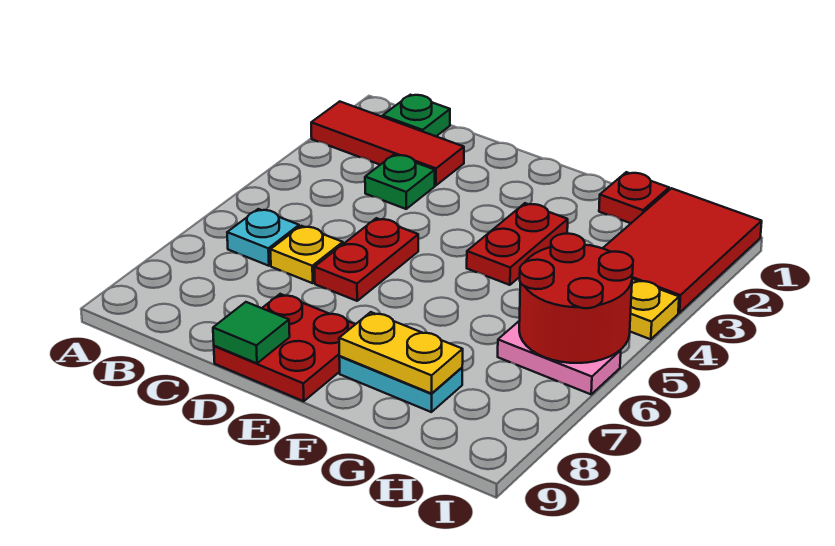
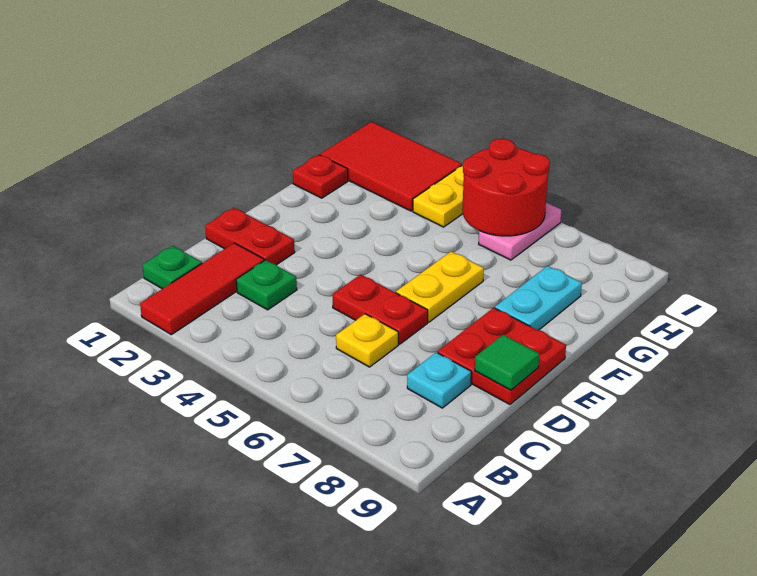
cyan 1x1 plate [227,209,299,266] -> cyan 1x1 plate moved to [407,352,471,408]
red 1x2 plate [467,203,568,285] -> red 1x2 plate moved to [205,208,295,265]
yellow 1x2 plate [339,312,463,394] -> yellow 1x2 plate moved to [396,252,484,322]

